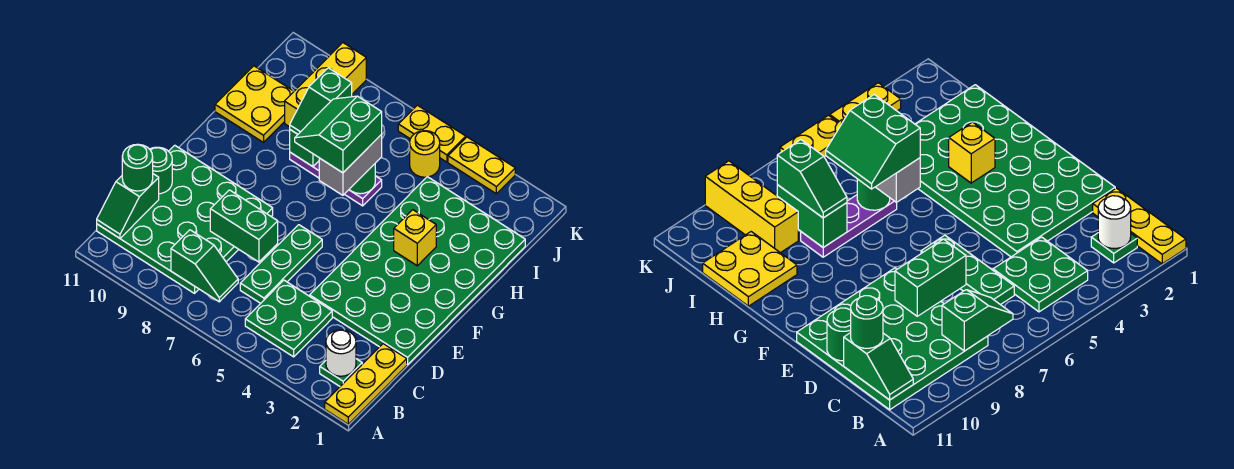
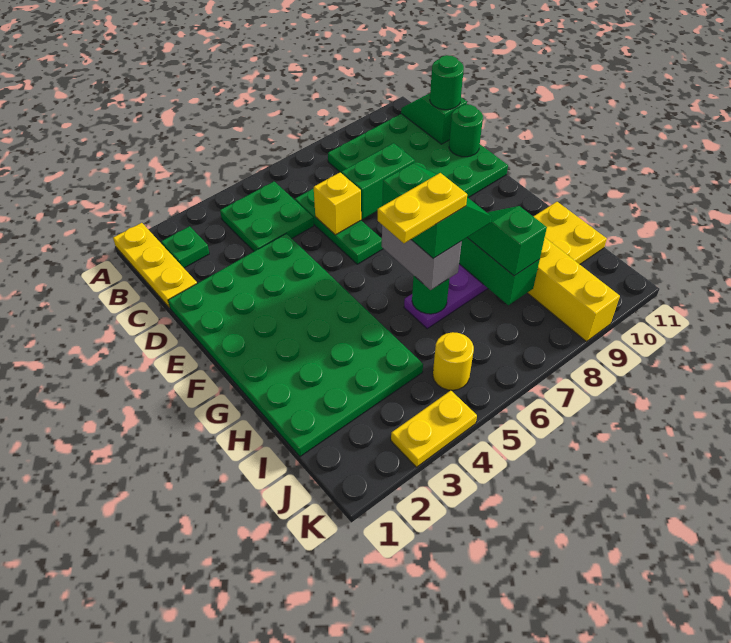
white 1x1 round brick [326,330,356,376] -> none
green 1x2 slope [171,230,238,302] -> none
yellow 1x1 brick [394,210,436,266] -> yellow 1x1 brick moved to [313,173,361,235]
yellow 1x2 plate [398,105,466,162] -> yellow 1x2 plate moved to [378,173,467,243]

